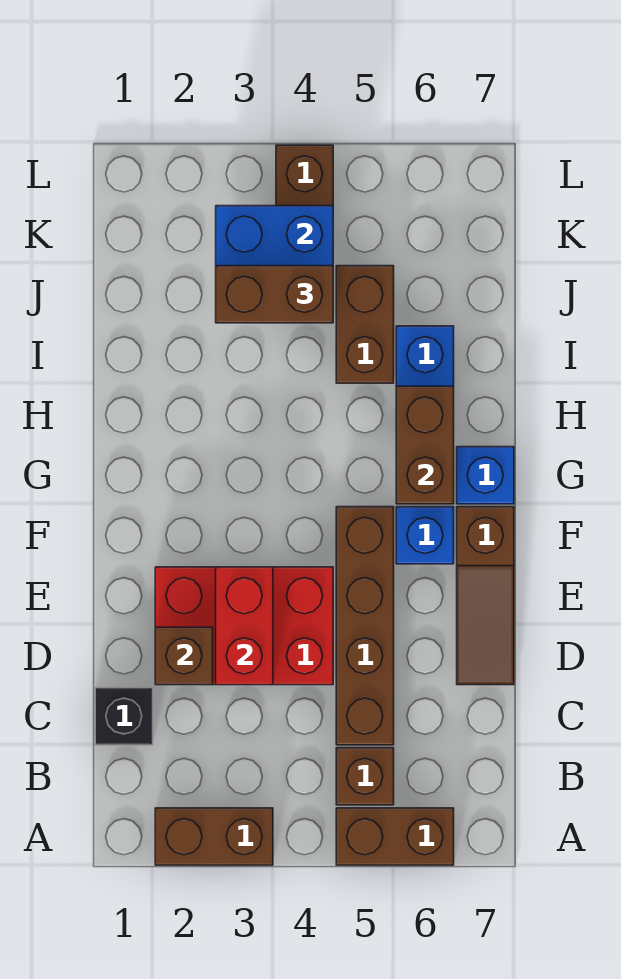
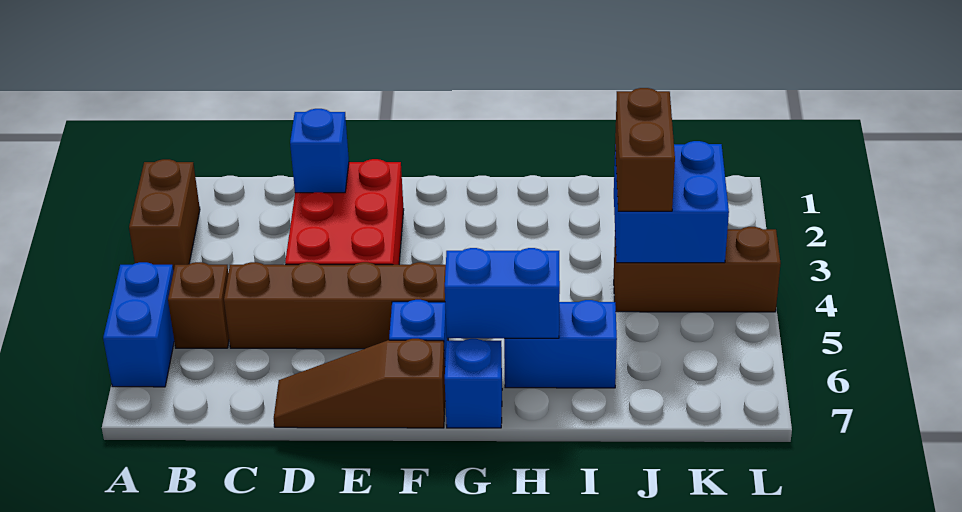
brown 1x2 brick [336,808,454,865] -> blue 1x2 brick [103,262,174,387]
black 1x1 brick [95,688,153,745] -> none
brown 1x1 brick [155,627,213,685] -> blue 1x1 brick [290,109,349,193]
red 1x2 brick [216,567,273,685] -> none
brown 1x2 brick [396,386,454,504] -> blue 1x2 brick [445,248,560,339]
brown 1x2 brick [336,266,394,383] -> none

